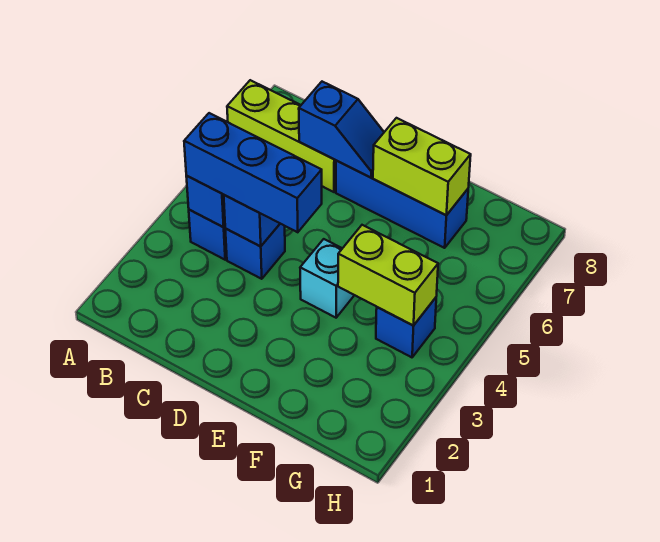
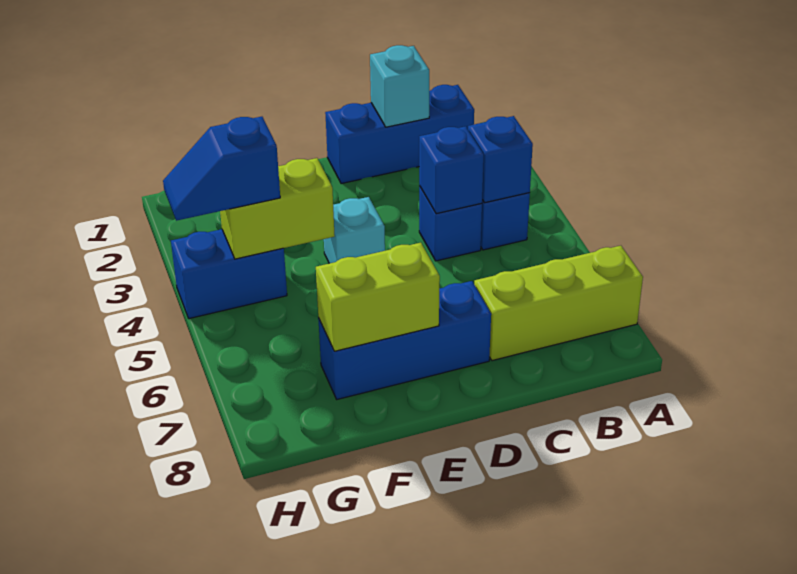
blue 1x3 brick [184,113,322,232] -> blue 1x3 brick moved to [325,85,474,184]
none -> cyan 1x1 brick [370,45,429,127]
blue 1x2 slope [299,82,384,178] -> blue 1x2 slope moved to [163,117,280,221]
blue 1x1 brick [376,298,436,357] -> blue 1x2 brick [171,229,287,319]

